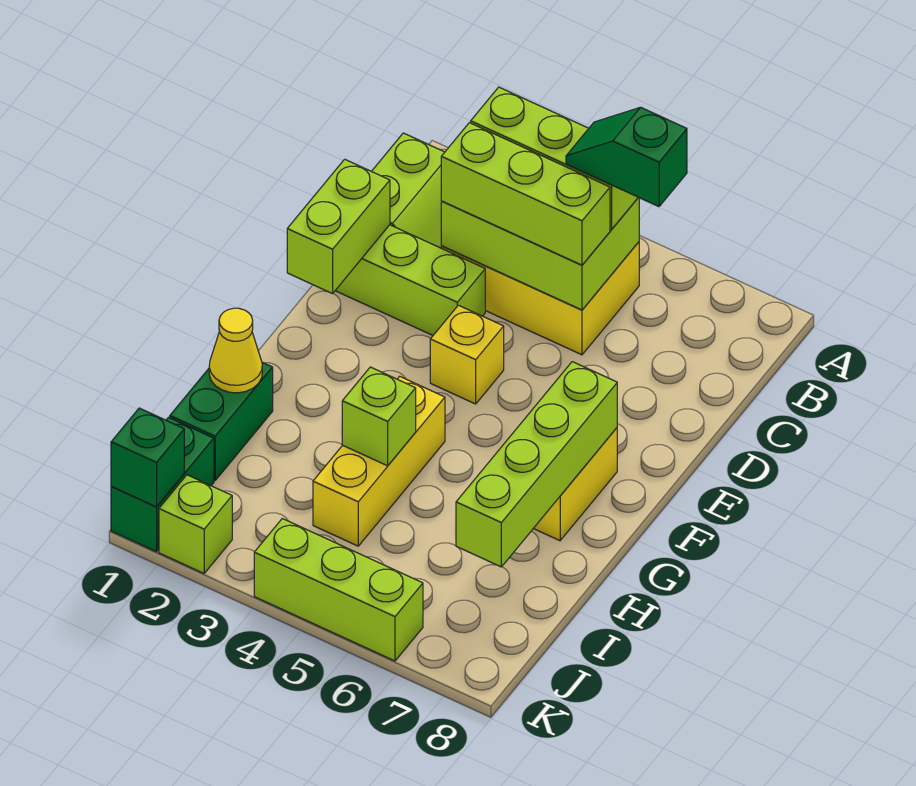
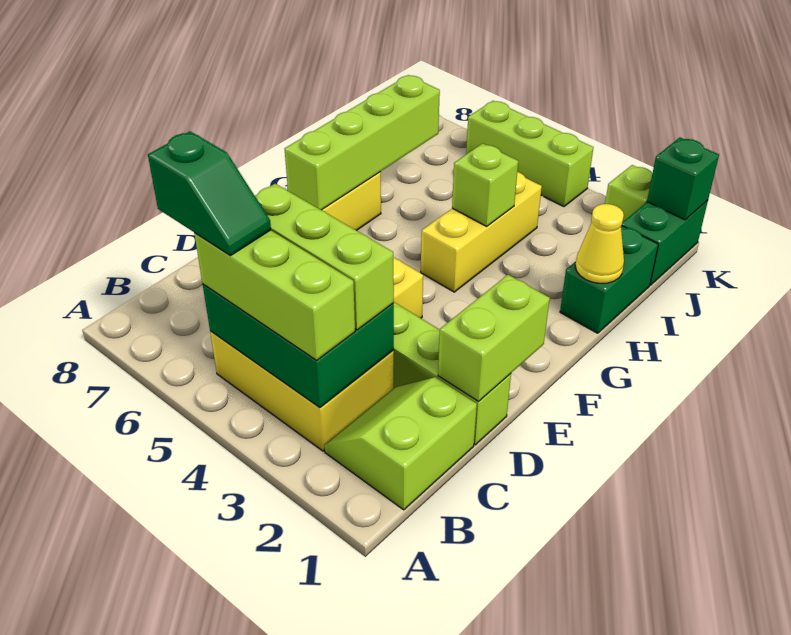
lime 2x3 brick [441,197,639,310] -> green 2x3 brick [203,284,394,407]

